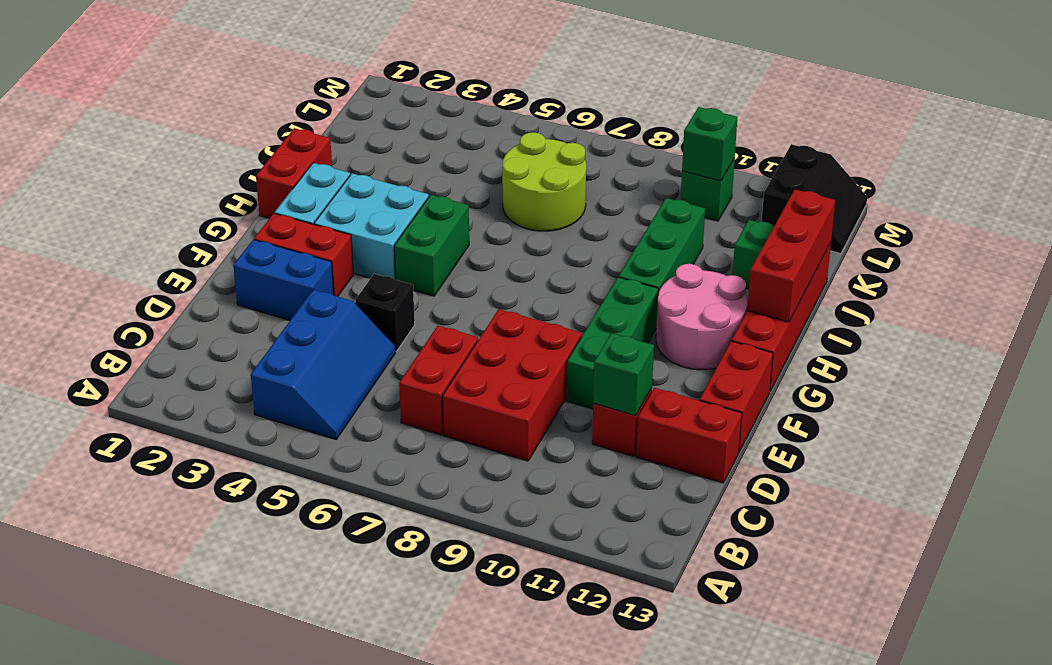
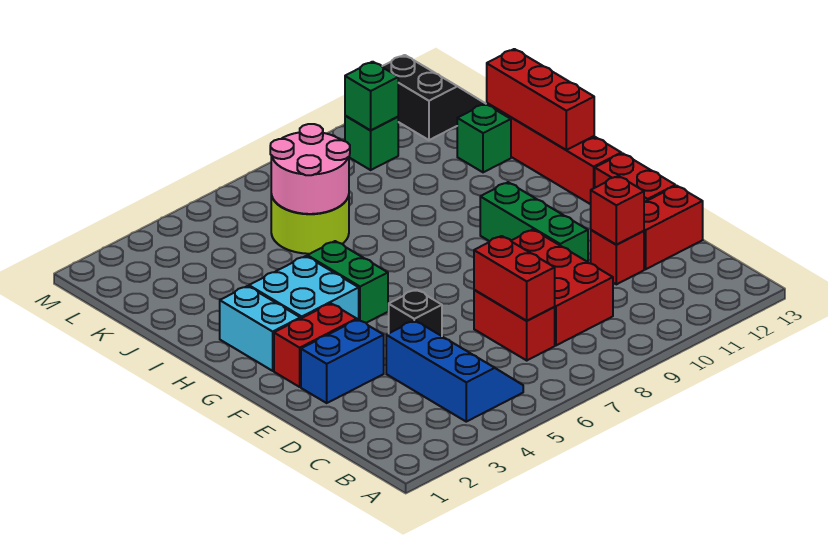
green 1x1 brick [593,333,654,415] -> red 1x1 brick [591,176,644,245]
pink 2x2 round brick [656,264,747,370] -> pink 2x2 round brick moved to [270,124,350,214]
red 1x2 brick [256,128,332,218] -> red 1x2 brick moved to [474,236,555,321]
green 1x3 brick [619,198,705,294] -> none

